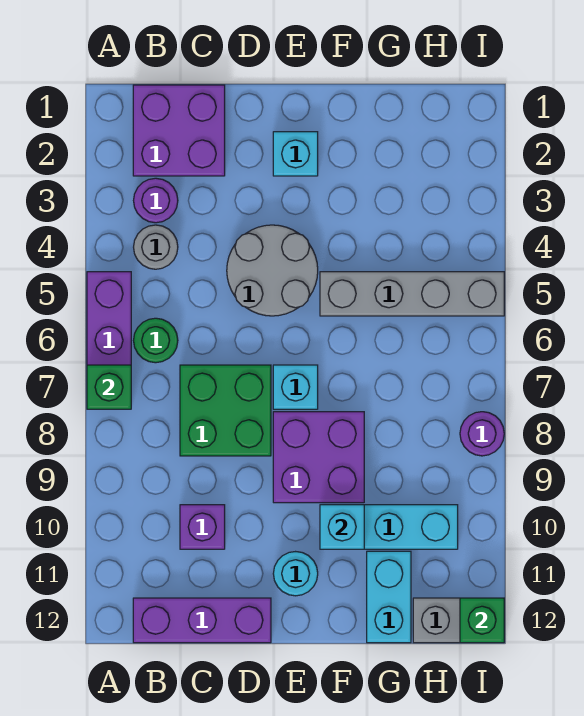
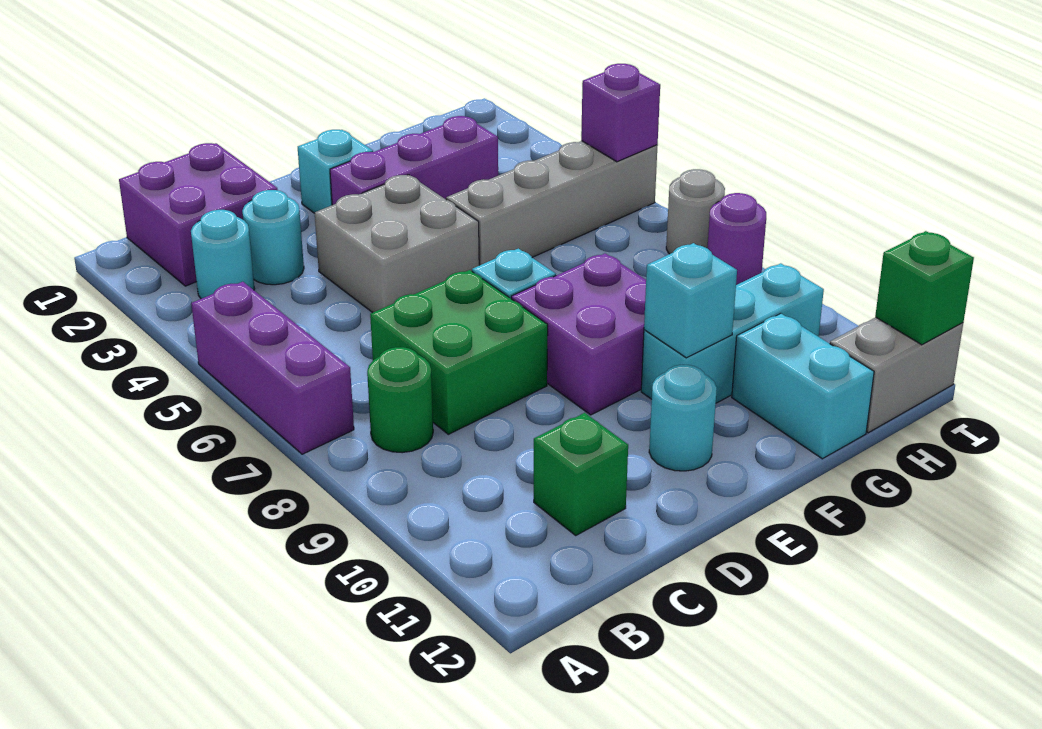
green 1x1 brick [87,365,131,409] -> green 1x1 brick moved to [534,413,628,535]
purple 1x1 round brick [134,178,178,223] -> cyan 1x1 round brick [191,210,255,299]
grey 1x1 round brick [134,225,178,269] -> grey 1x1 round brick moved to [666,169,725,254]
green 1x1 round brick [134,318,178,363] -> green 1x1 round brick moved to [367,347,433,453]
purple 1x3 brick [133,598,271,643] -> purple 1x3 brick moved to [330,116,498,205]
none -> cyan 1x1 round brick [242,190,304,285]
purple 1x1 brick [180,505,225,549] -> purple 1x1 brick moved to [581,64,660,162]
grey 2x2 round brick [227,225,318,316] -> grey 2x2 brick [315,175,479,313]

